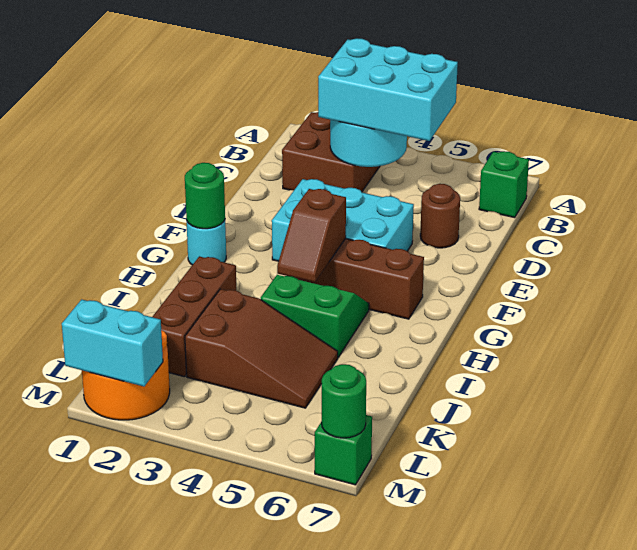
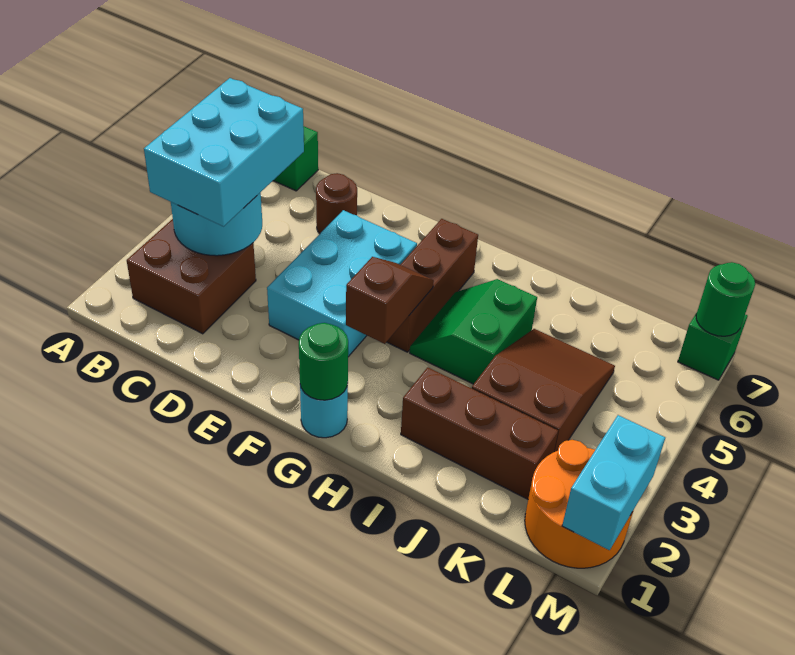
brown 1x2 slope [277,189,346,283] -> brown 1x2 slope turned to [346,257,434,344]

